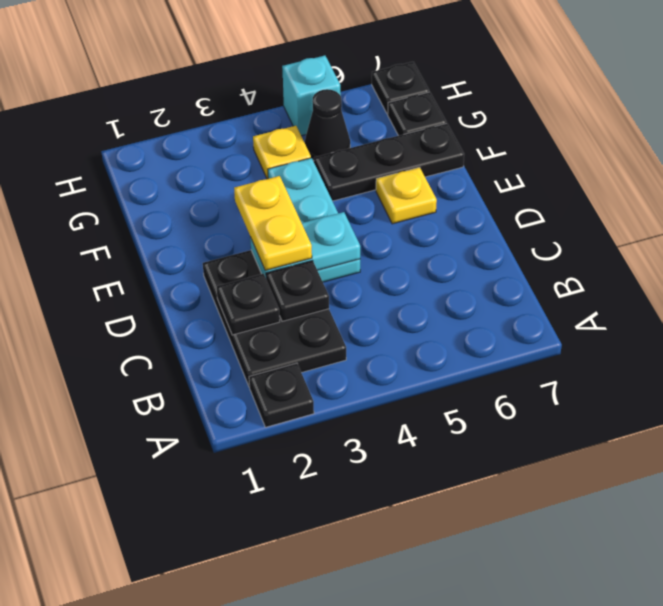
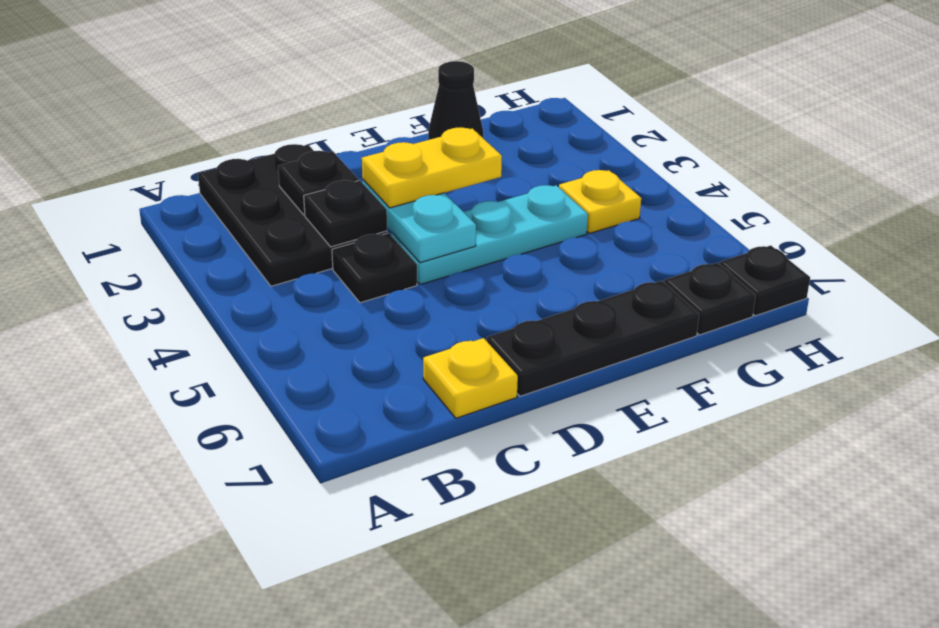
black 1x1 plate [249,363,314,427] -> black 1x1 plate moved to [332,233,417,303]
black 2x3 plate [203,250,346,387] -> black 2x3 plate turned to [198,144,387,286]
yellow 1x1 plate [376,167,437,224] -> yellow 1x1 plate moved to [423,338,518,418]
black 1x3 plate [314,123,464,201] -> black 1x3 plate turned to [487,281,699,396]
black 1x1 cone [305,89,350,161] -> black 1x1 cone moved to [428,61,483,140]
cyan 1x1 brick [282,56,341,136] -> none

